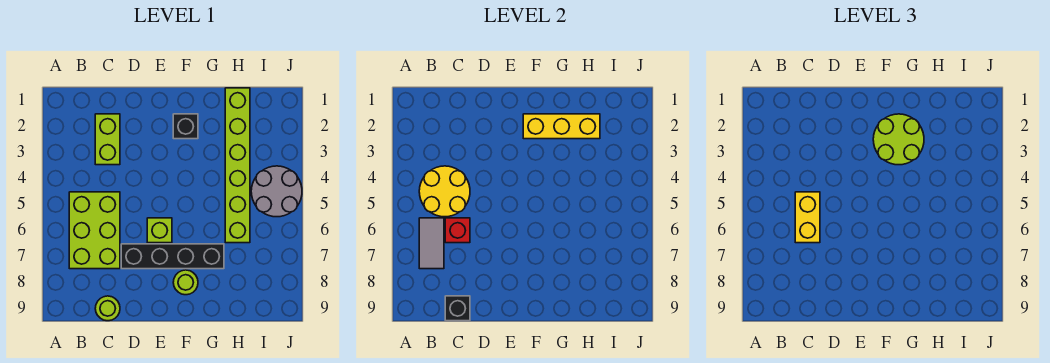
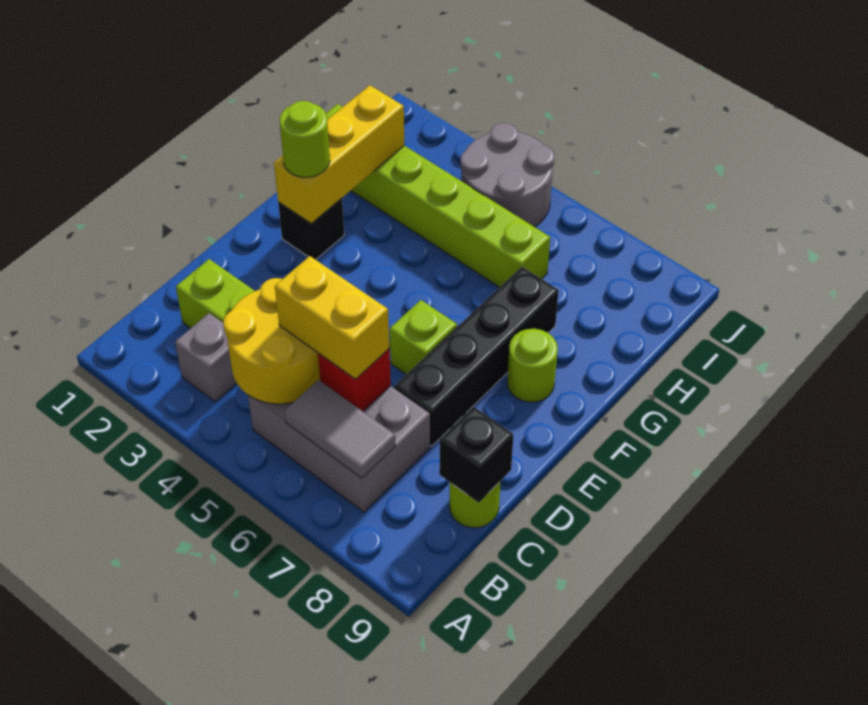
none -> grey 1x1 brick [175,313,237,402]
lime 2x3 brick [69,192,120,269] -> grey 2x3 brick [248,386,430,512]
lime 2x2 round brick [873,114,924,165] -> lime 1x1 round brick [280,101,330,177]

